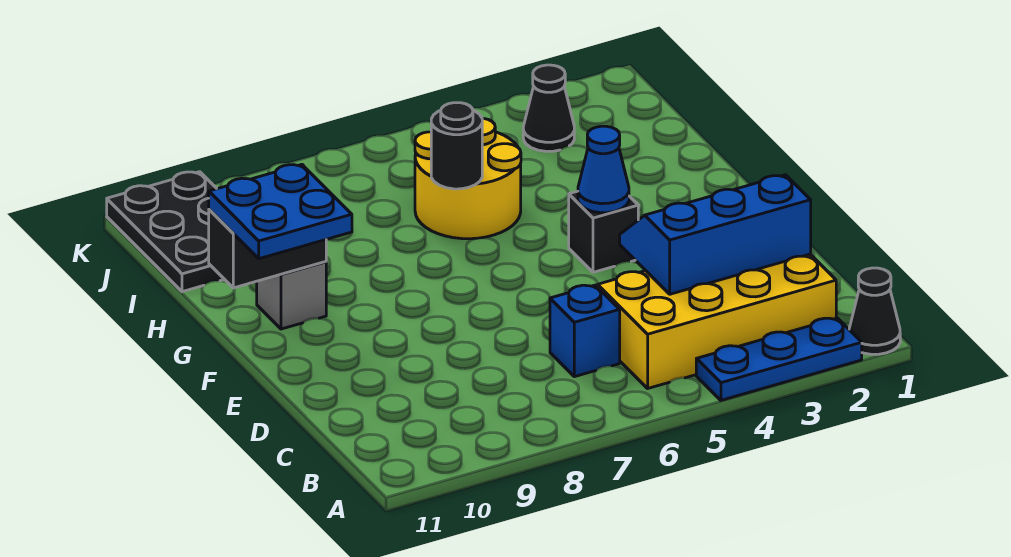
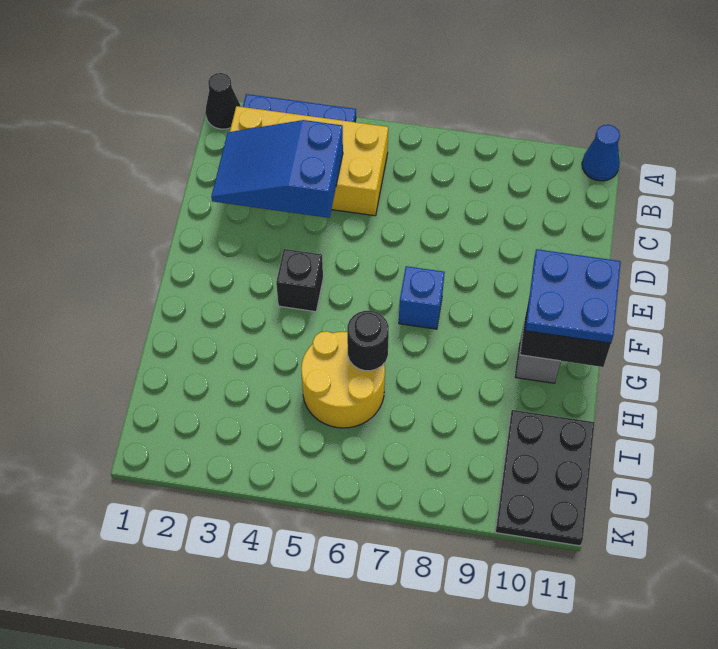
blue 2x3 slope [620,175,811,294] -> blue 2x3 slope turned to [211,120,343,218]
blue 1x1 brick [550,285,620,377] -> blue 1x1 brick moved to [399,266,445,329]
blue 1x1 cone [578,126,629,213] -> blue 1x1 cone moved to [582,125,620,181]
black 1x1 cone [523,65,574,151] -> none

